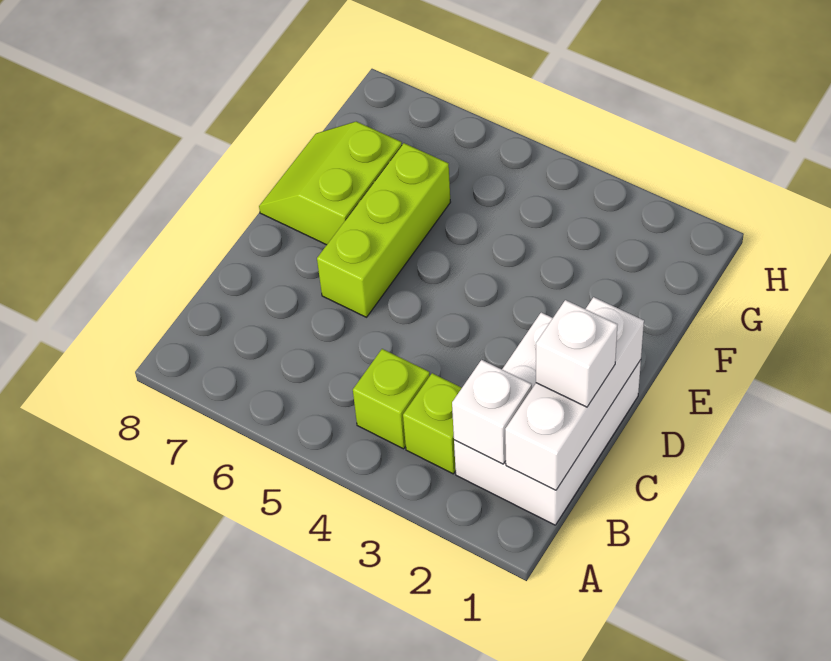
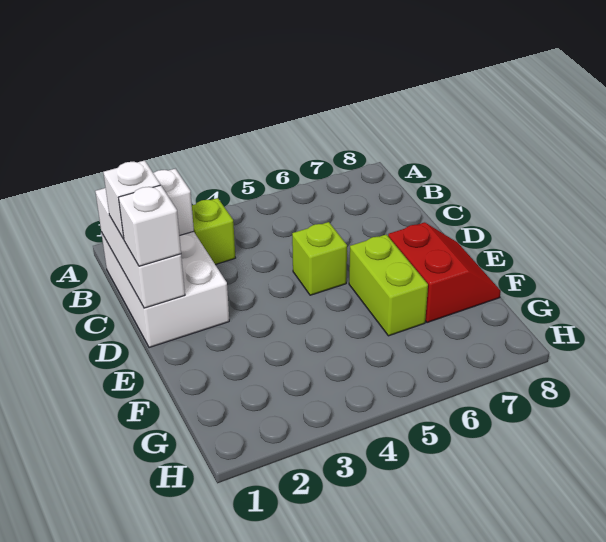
lime 1x1 brick [353,349,430,449] -> lime 1x1 brick moved to [292,222,347,295]
none -> white 1x1 brick [119,185,181,266]
lime 1x3 brick [317,143,450,317] -> lime 1x2 brick [349,234,428,336]
lime 2x2 slope [259,121,402,245] -> red 2x2 slope [388,222,501,323]

